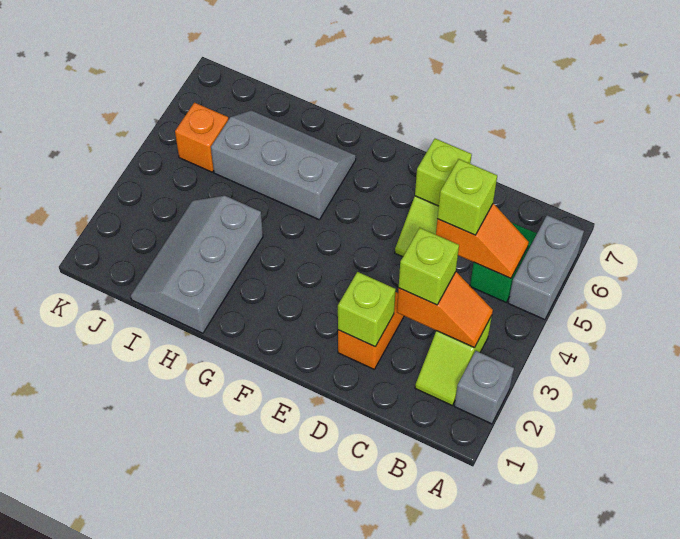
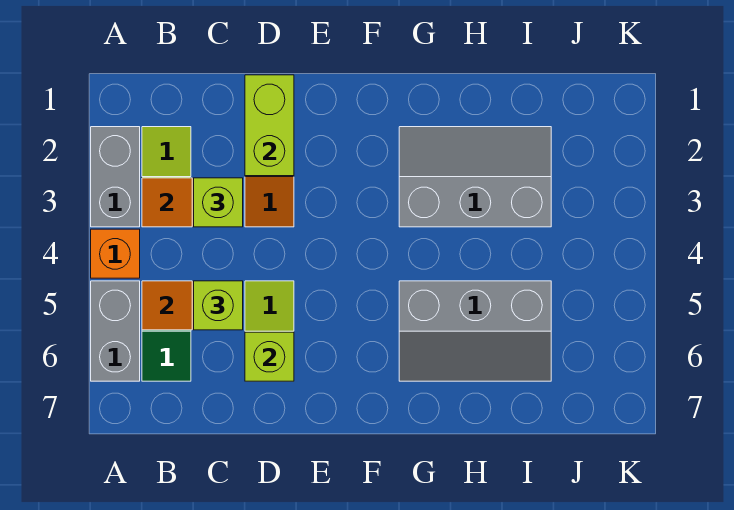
grey 1x1 brick [454,351,514,424] -> grey 1x2 brick [91,127,140,227]
lime 1x1 brick [338,272,396,347] -> lime 1x2 brick [245,75,294,176]
grey 2x3 slope [131,196,263,333] -> grey 2x3 slope turned to [399,127,551,227]
orange 1x1 brick [175,103,228,172] -> orange 1x1 brick moved to [91,229,140,278]

